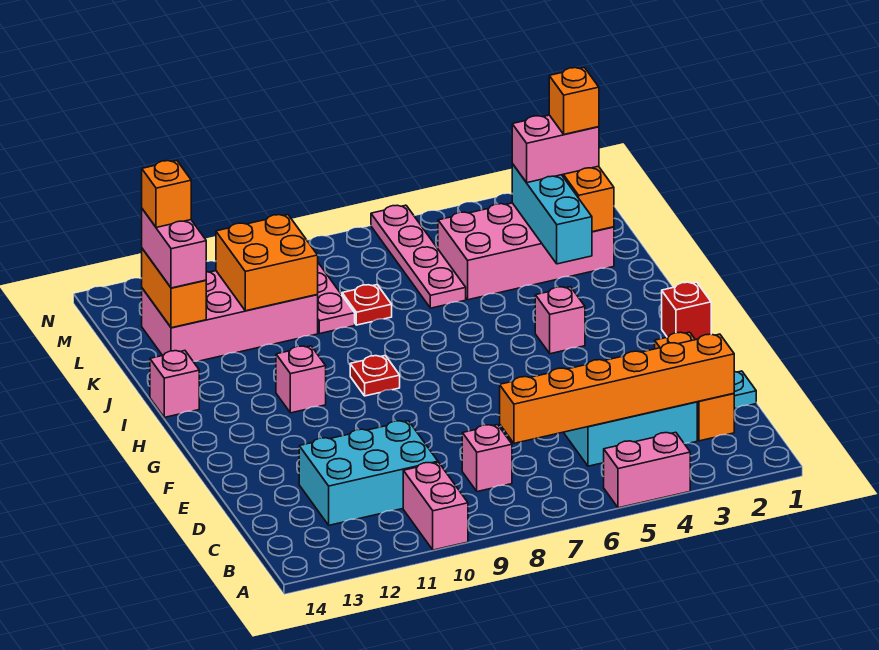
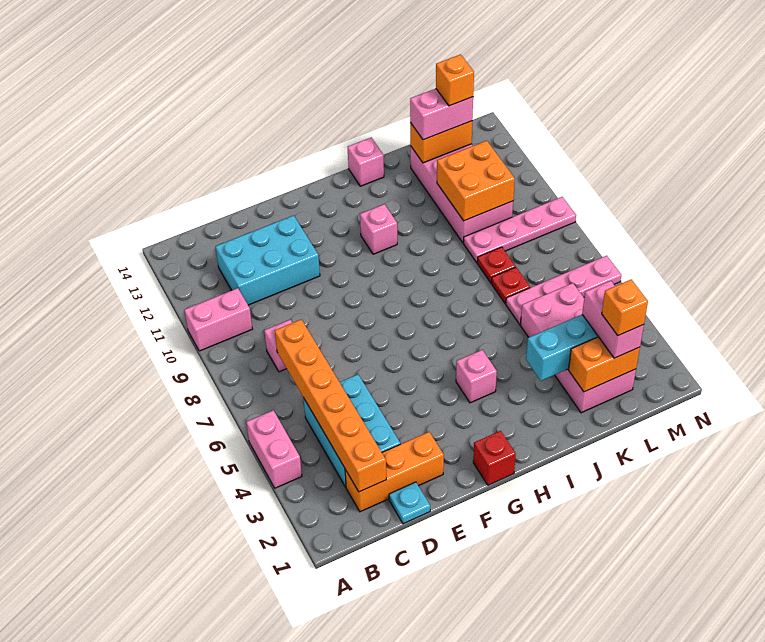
cyan 2x3 brick [299,421,438,525] -> cyan 2x3 brick turned to [215,215,320,305]
red 1x1 plate [350,356,400,396] -> red 1x1 plate moved to [492,267,530,304]

